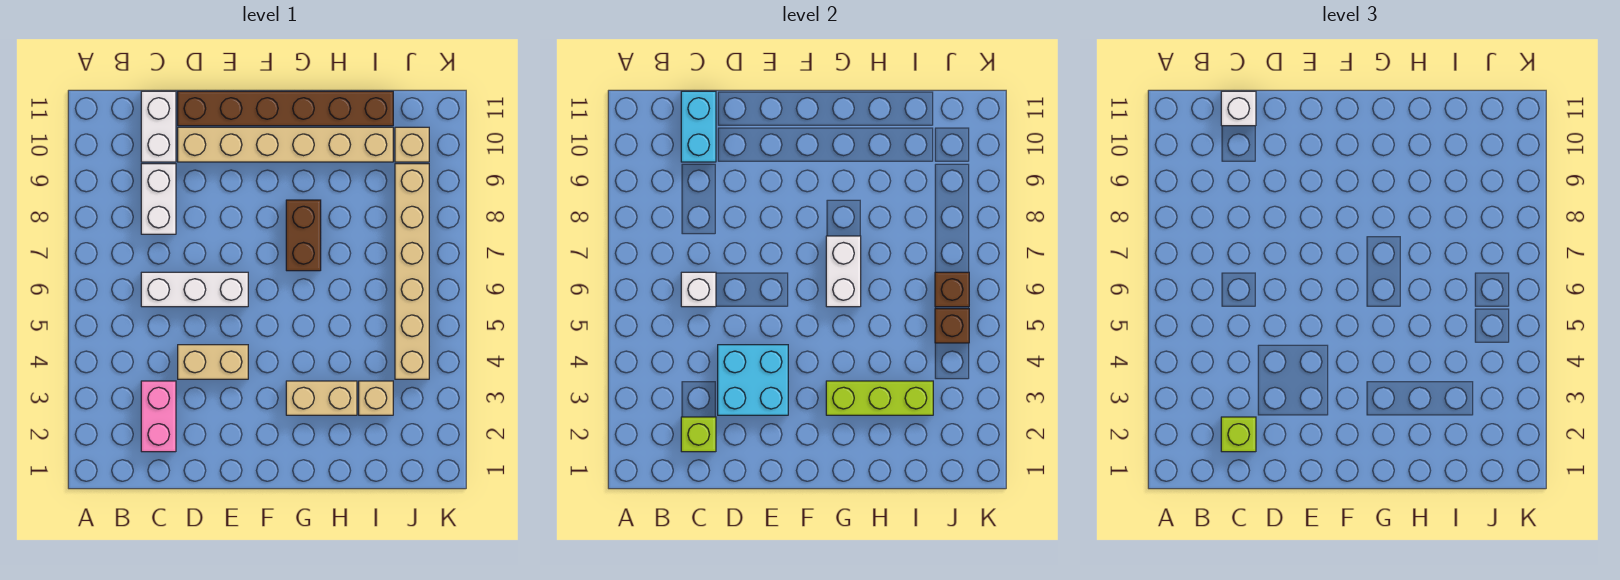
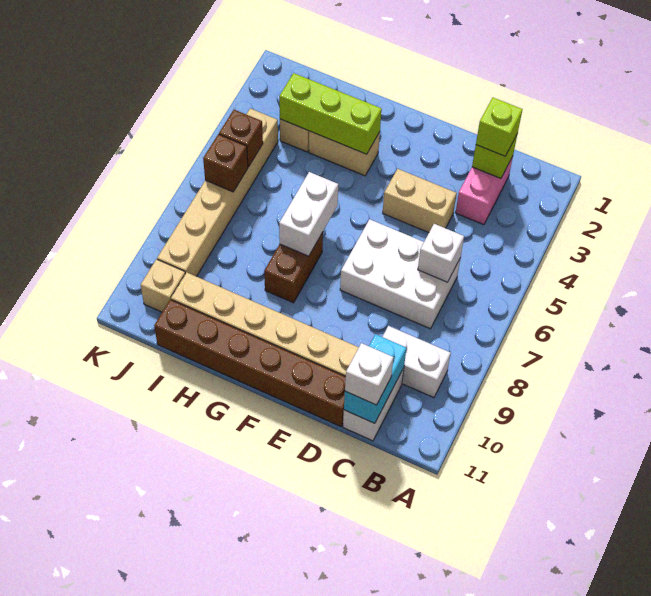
white 1x3 brick [141,272,248,307] -> white 2x3 brick [340,219,460,329]
white 1x2 brick [141,164,176,234] -> white 1x2 brick turned to [383,326,451,398]
cyan 2x2 brick [718,345,788,415] -> none

